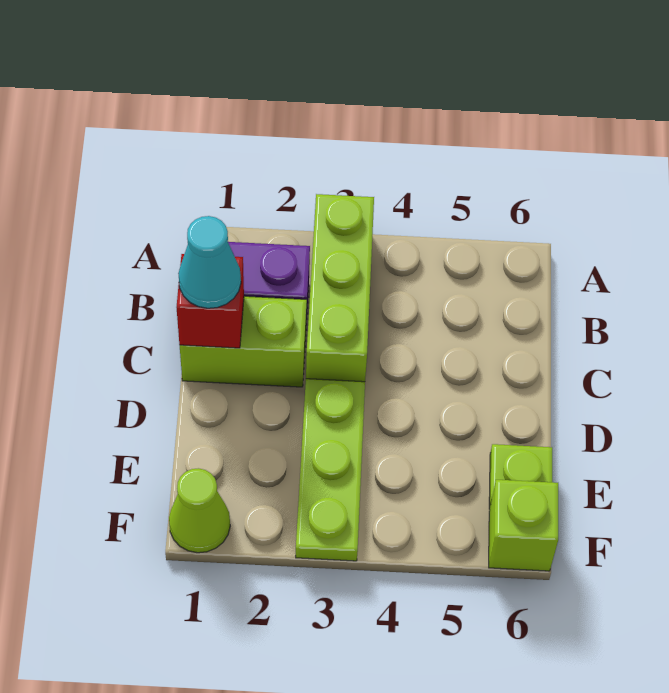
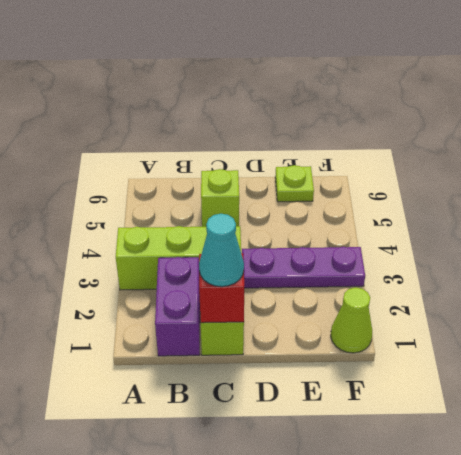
lime 1x3 plate [296,379,365,561] -> purple 1x3 plate [242,247,365,288]
lime 1x1 brick [489,480,558,571] -> lime 1x1 brick moved to [201,169,239,227]

